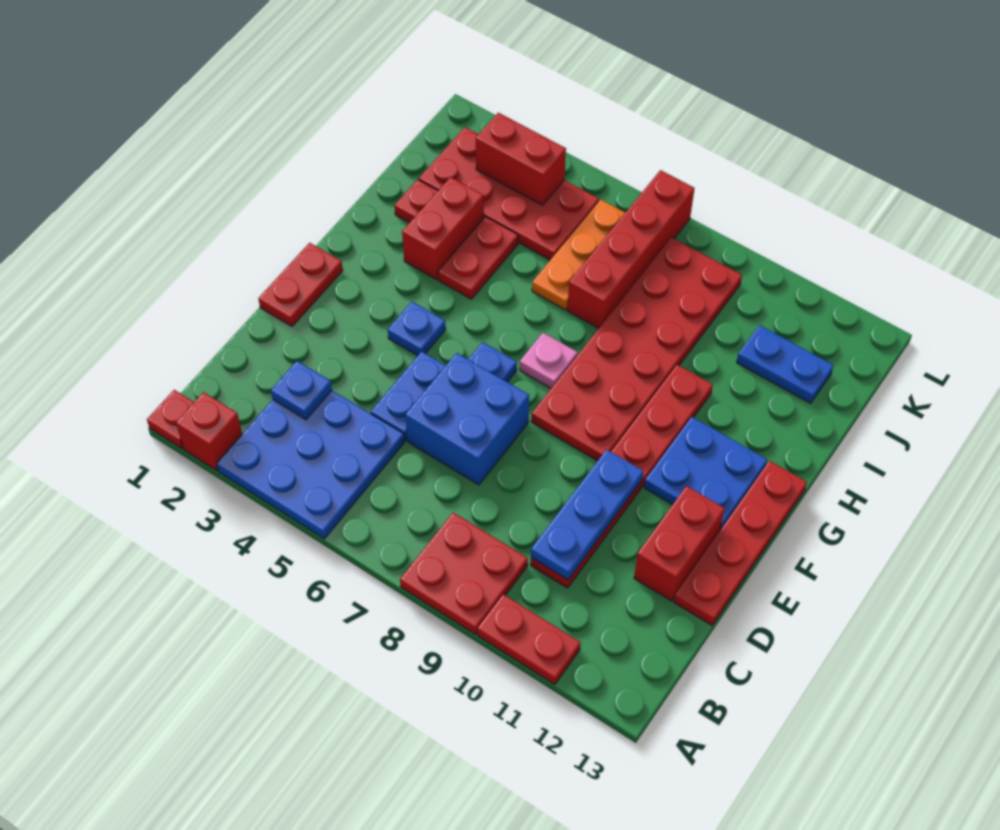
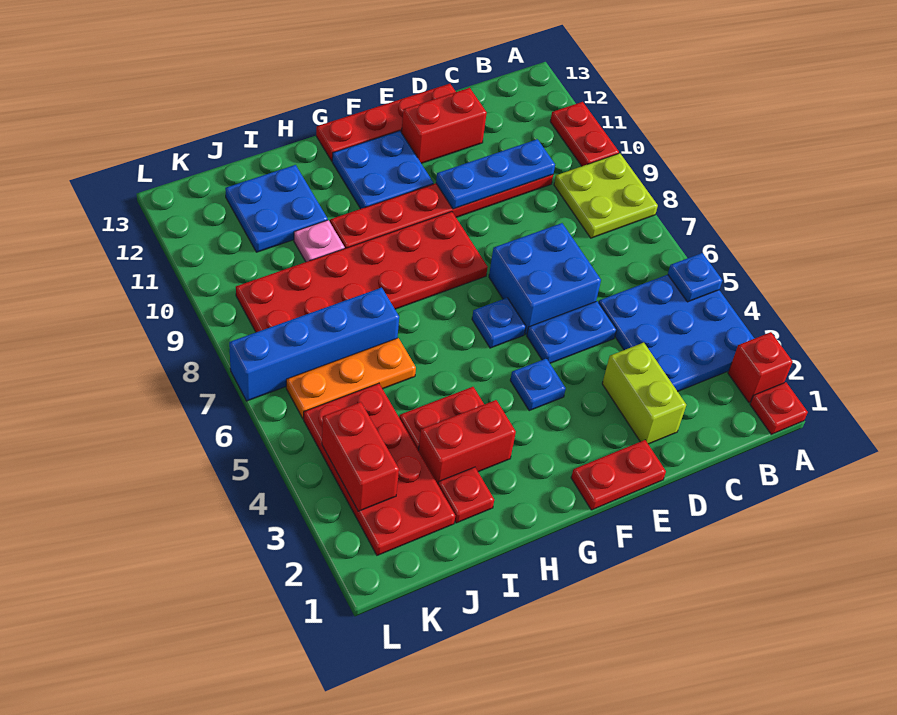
red 2x2 plate [400,513,528,634] -> lime 2x2 plate [554,153,658,238]
blue 1x1 plate [271,361,332,420] -> blue 1x1 plate moved to [668,253,722,302]
none -> lime 1x2 brick [602,343,686,444]
pink 1x1 plate [520,333,578,388] -> pink 1x1 plate moved to [294,220,345,262]
red 1x4 brick [568,170,694,328] -> blue 1x4 brick [229,288,399,401]
blue 1x2 plate [737,325,834,403] -> blue 2x2 plate [225,165,328,252]

